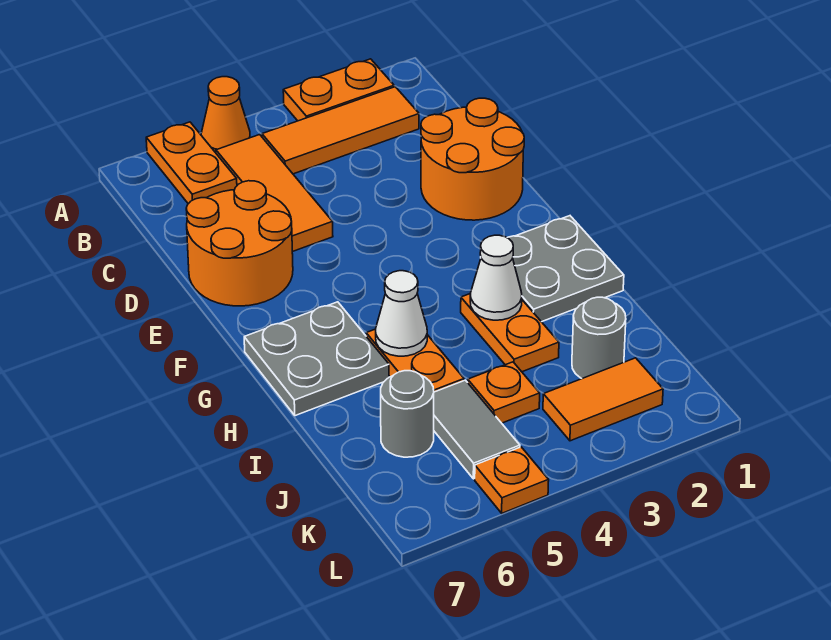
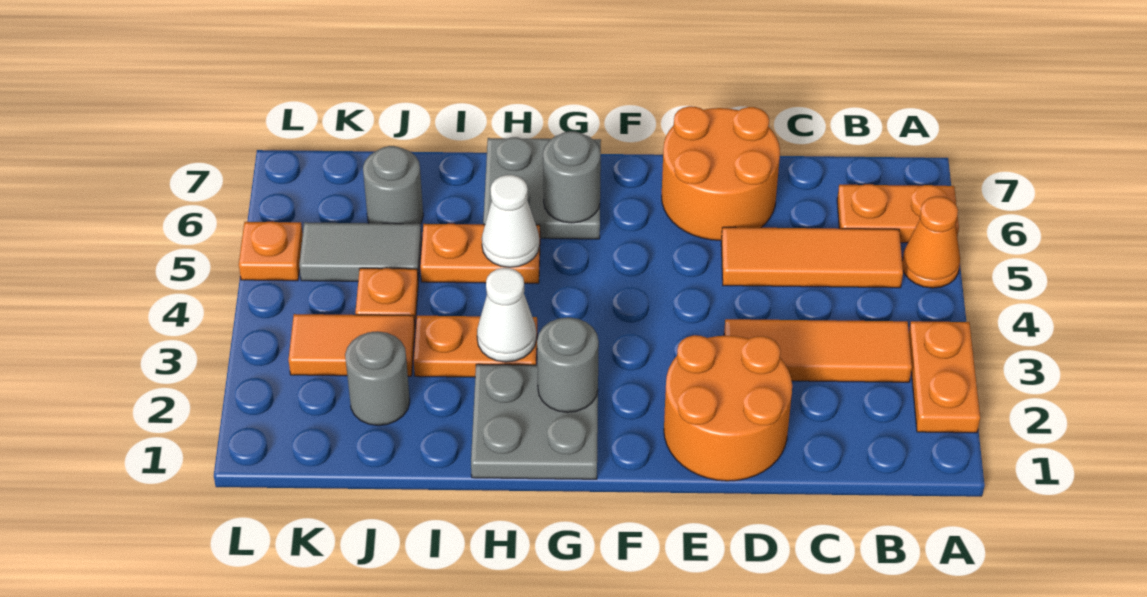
orange 1x3 tile [262,87,419,174] -> orange 1x3 tile turned to [724,319,912,382]
none -> grey 1x1 round brick [537,317,599,412]
none -> grey 1x1 round brick [543,131,601,223]
orange 1x2 tile [543,358,663,441] -> orange 1x2 tile turned to [288,314,415,376]

